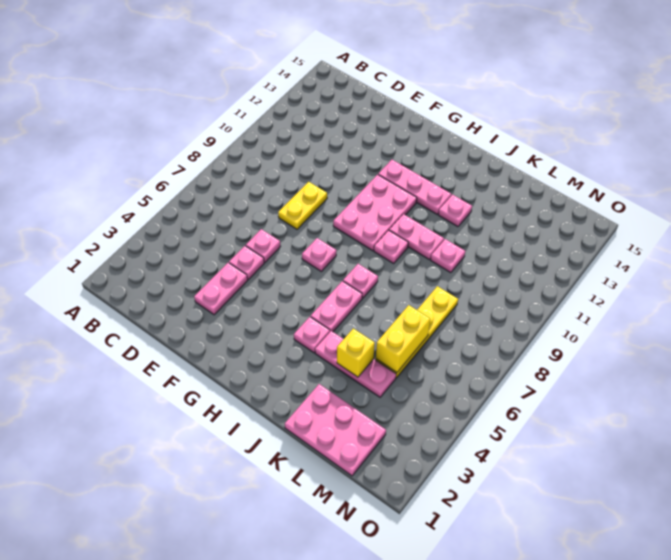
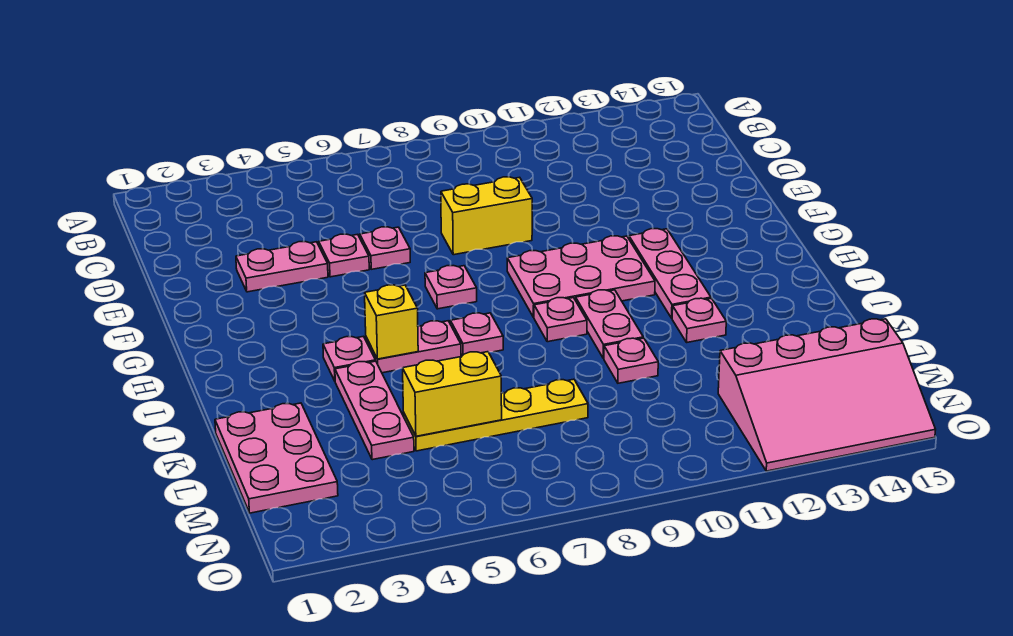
yellow 1x2 plate [278,182,327,229] -> yellow 1x2 brick [441,177,532,255]
yellow 1x1 brick [337,328,375,377] -> yellow 1x1 brick moved to [365,285,418,359]
none -> pink 3x4 slope [718,319,936,471]

